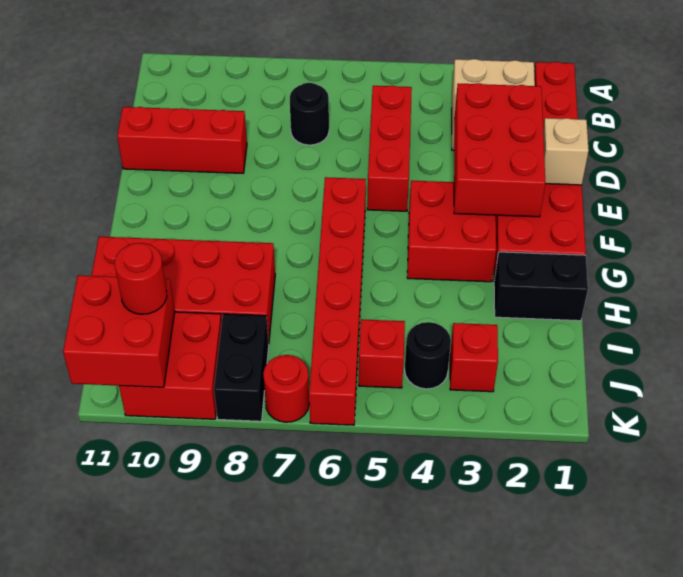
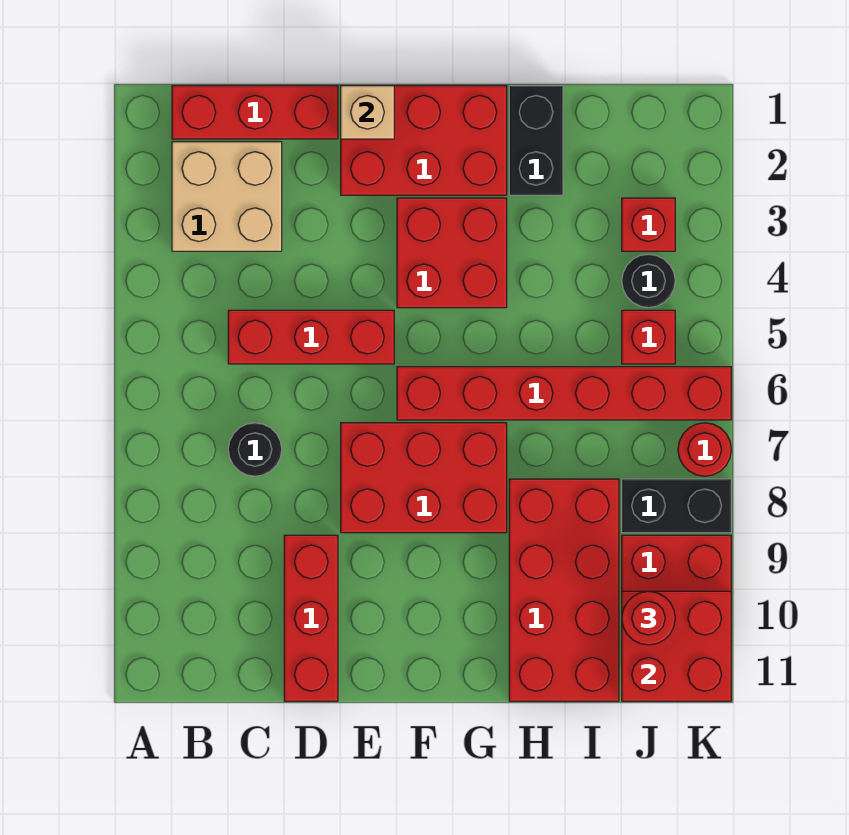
red 2x3 brick [454,83,545,217] -> red 2x3 brick moved to [341,423,507,533]

